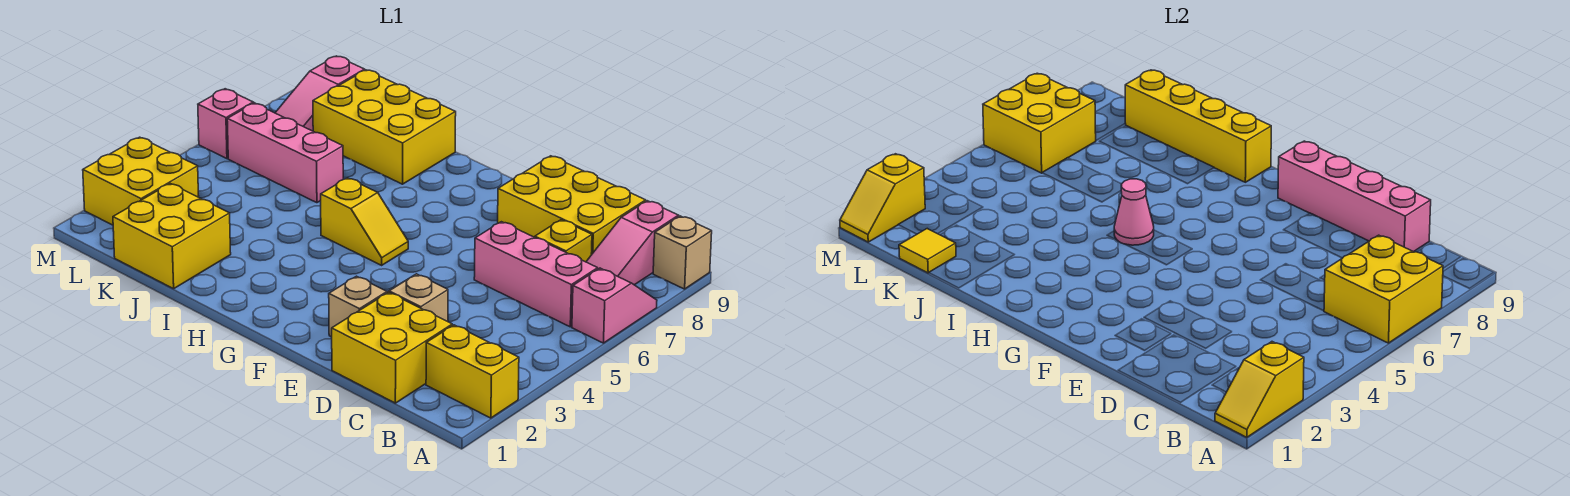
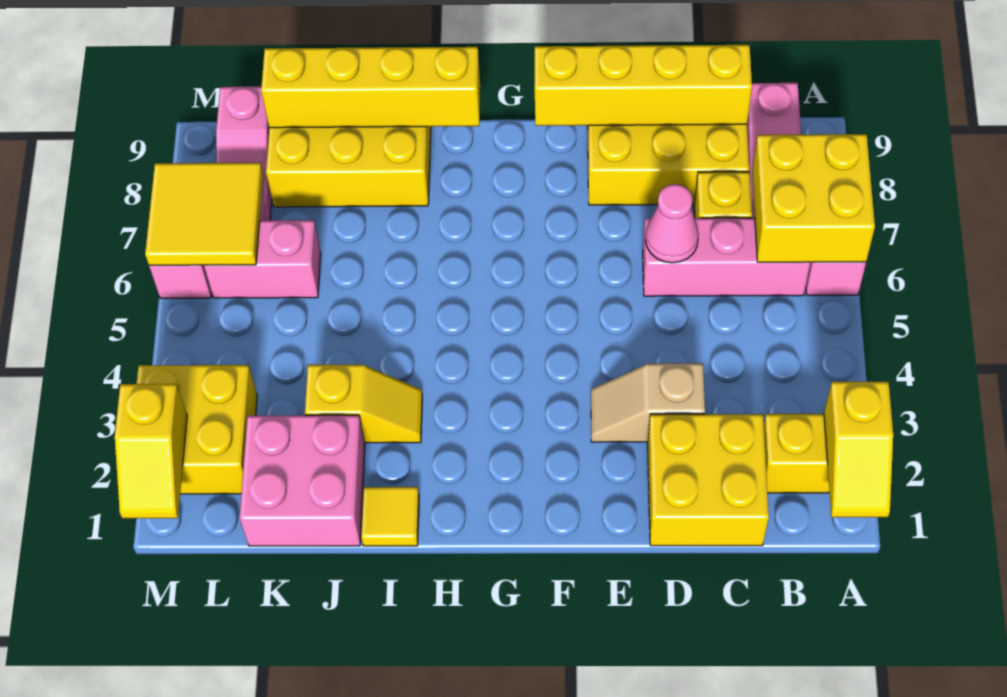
tan 1x1 brick [653,216,712,289] -> none
pink 1x4 brick [1278,141,1431,252] -> yellow 1x4 brick [535,45,752,126]
tan 1x1 brick [329,276,387,337] -> none
yellow 1x2 slope [321,178,408,265] -> yellow 1x2 slope moved to [305,365,422,443]
pink 1x1 cone [1114,179,1154,245] -> pink 1x1 cone moved to [645,184,699,263]
yellow 2x2 brick [113,183,231,289] -> pink 2x2 brick [240,415,365,546]
pink 1x3 brick [227,103,343,203] -> pink 1x2 brick [204,220,321,298]
yellow 1x1 tile [899,229,956,273] -> yellow 1x1 tile moved to [361,487,419,546]
yellow 2x2 brick [983,73,1096,173] -> yellow 2x2 tile [145,163,263,265]

